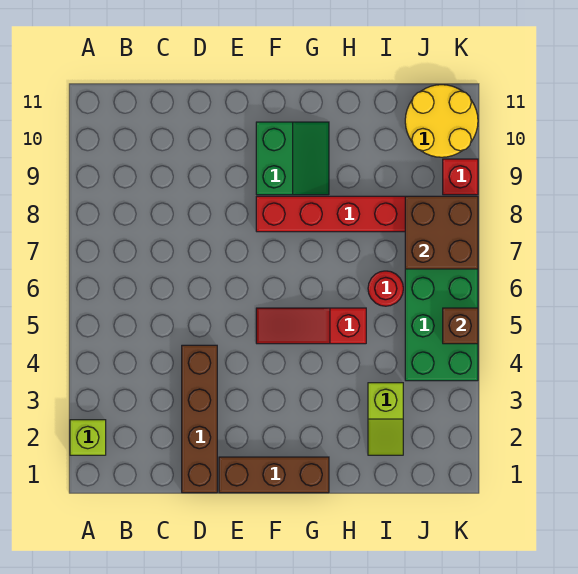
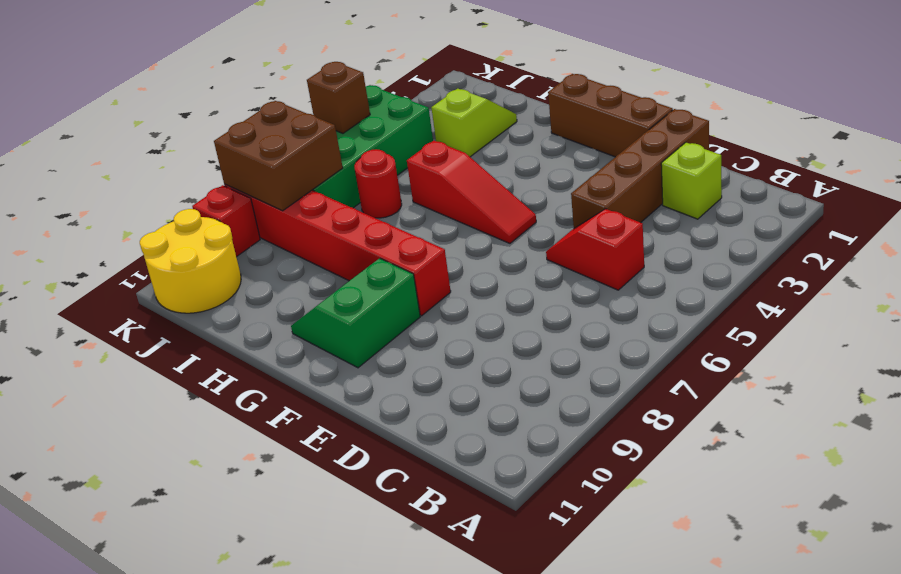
lime 1x1 brick [70,420,106,455] -> lime 1x1 brick moved to [661,143,722,219]
none -> red 1x2 slope [546,209,644,290]

